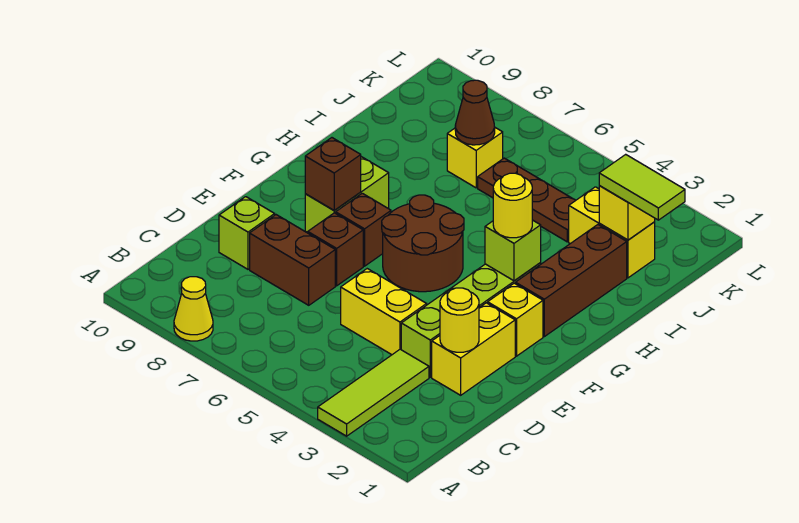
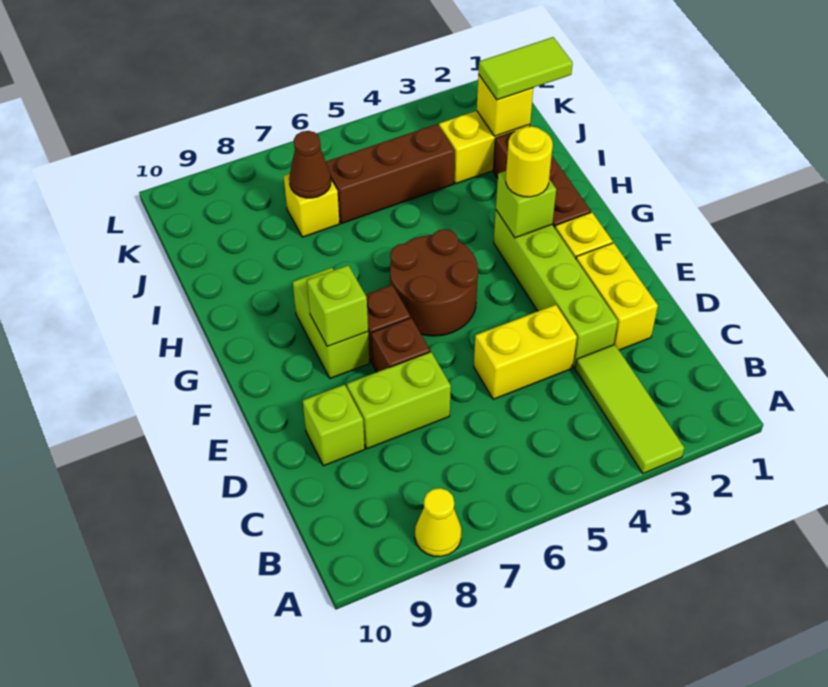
yellow 1x1 round brick [440,288,479,352] -> none
brown 1x2 brick [250,215,335,305] -> lime 1x2 brick [347,352,451,449]
brown 1x1 brick [305,138,361,210] -> lime 1x1 brick [307,265,368,346]
brown 1x3 plate [478,158,576,242] -> brown 1x3 brick [326,124,455,224]

